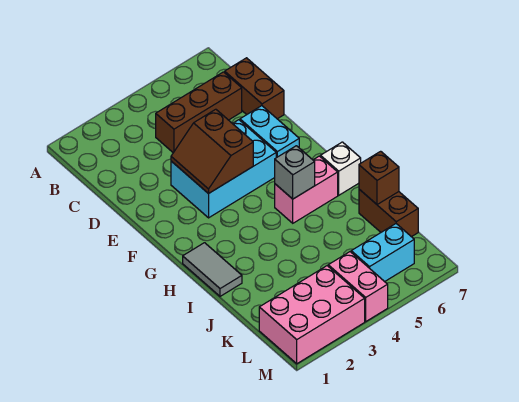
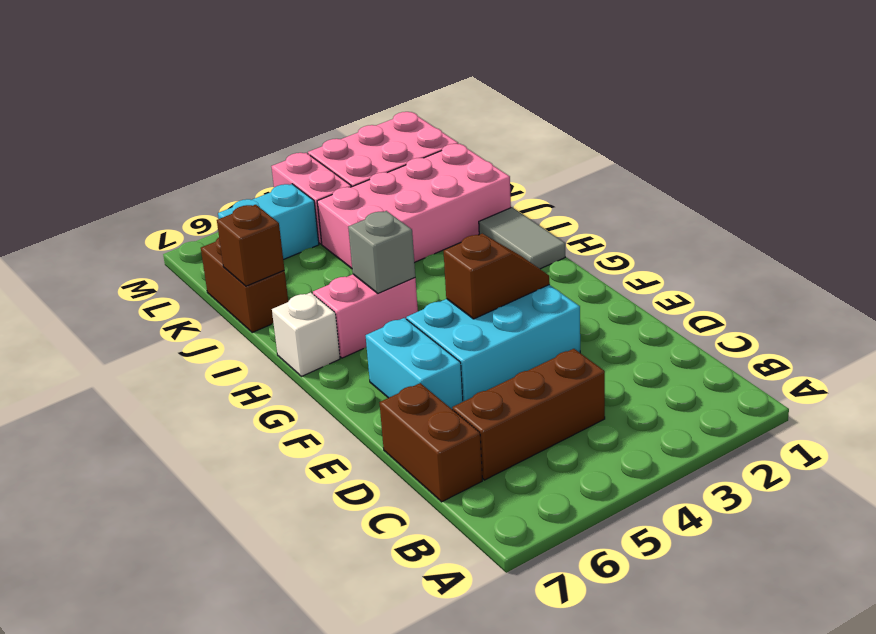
brown 2x2 slope [171,109,253,194] -> brown 1x2 slope [444,234,550,319]
none -> pink 2x4 brick [317,144,511,268]

